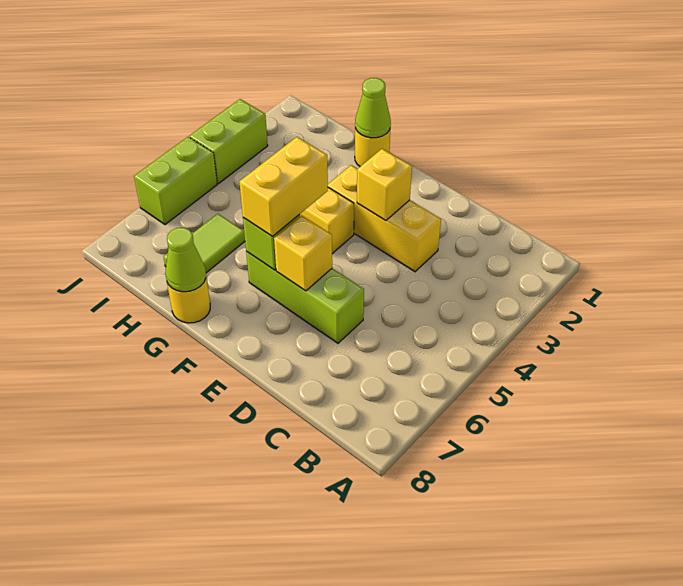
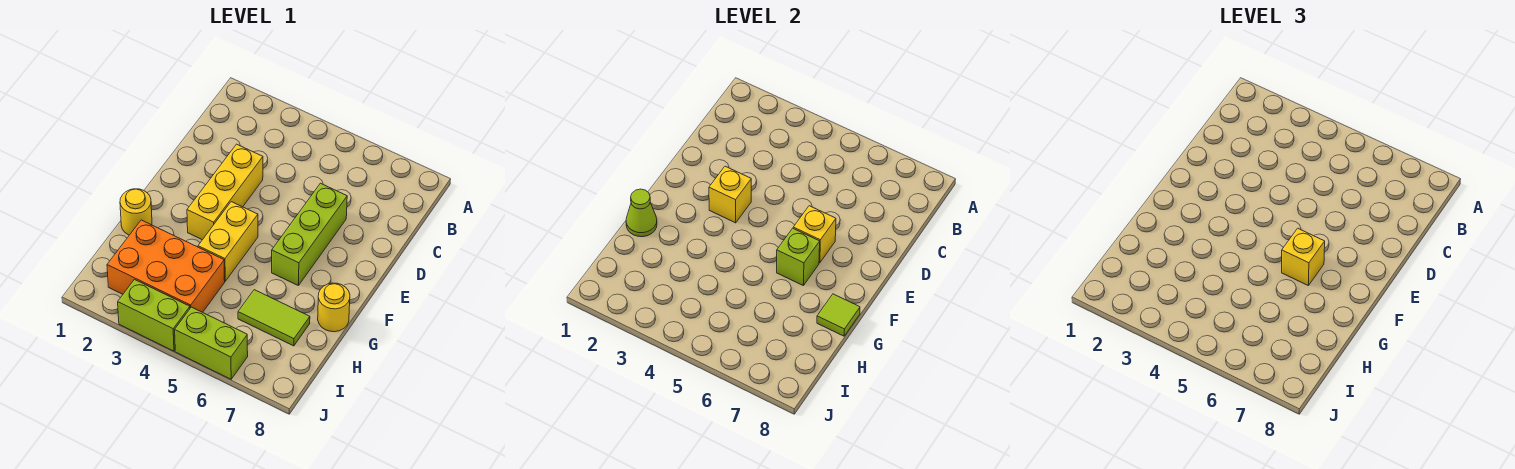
yellow 1x2 brick [239,137,328,237] -> yellow 1x1 brick [1282,228,1325,286]
lime 1x1 cone [165,228,206,292] -> lime 1x1 tile [817,294,860,336]
none -> orange 2x3 brick [107,220,225,312]

